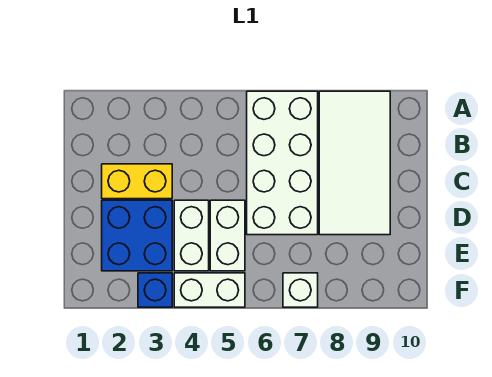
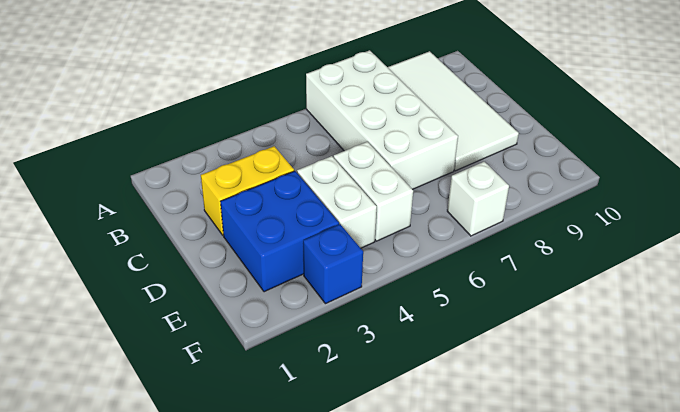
white 1x2 brick [174,273,245,307] -> none

